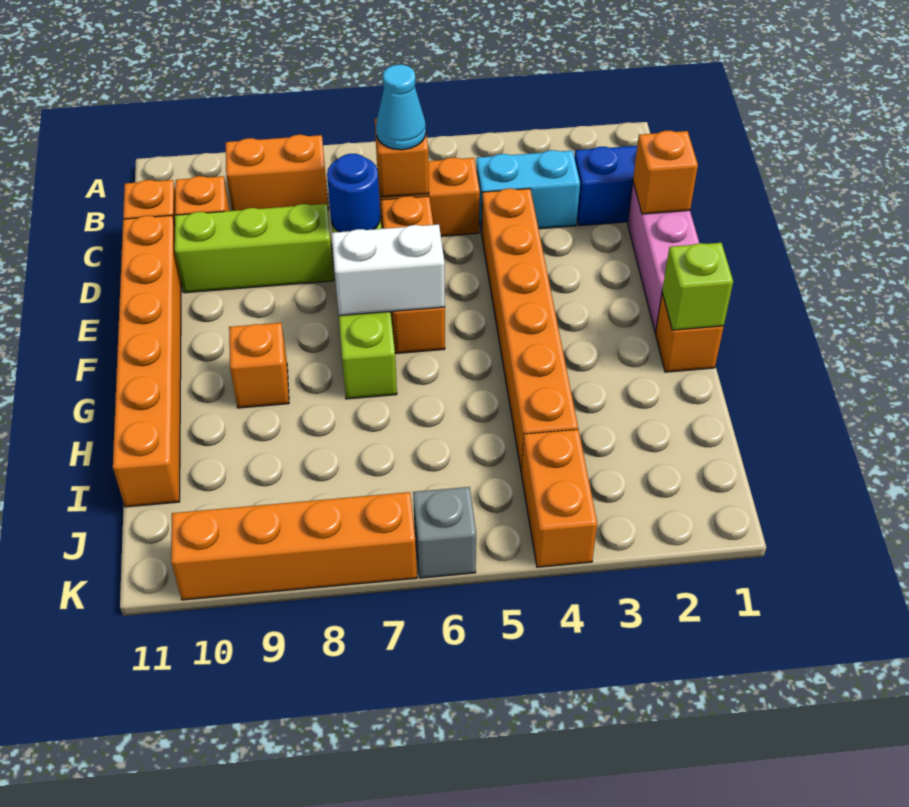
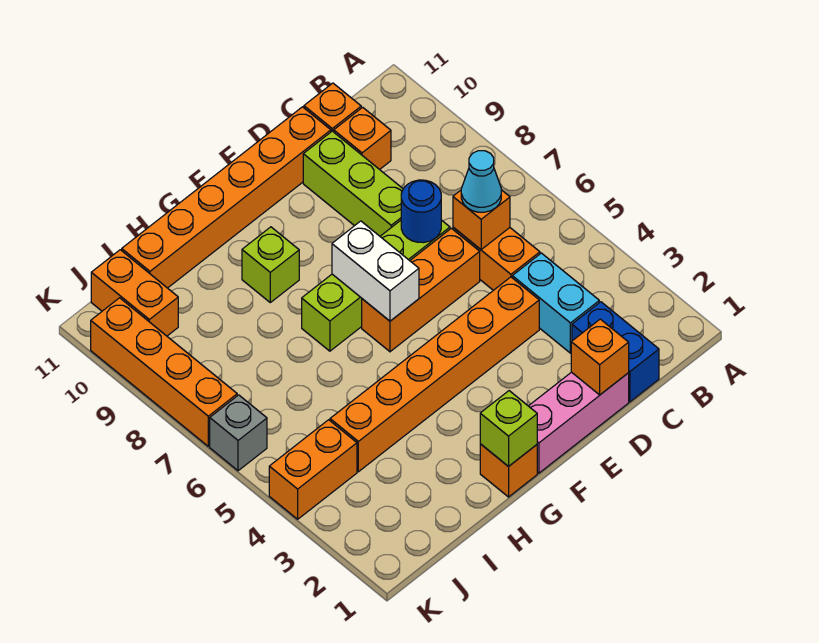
orange 1x2 brick [226,135,328,211] -> orange 1x2 brick moved to [91,250,178,336]
orange 1x1 brick [229,323,289,408] -> lime 1x1 brick [242,227,299,302]

